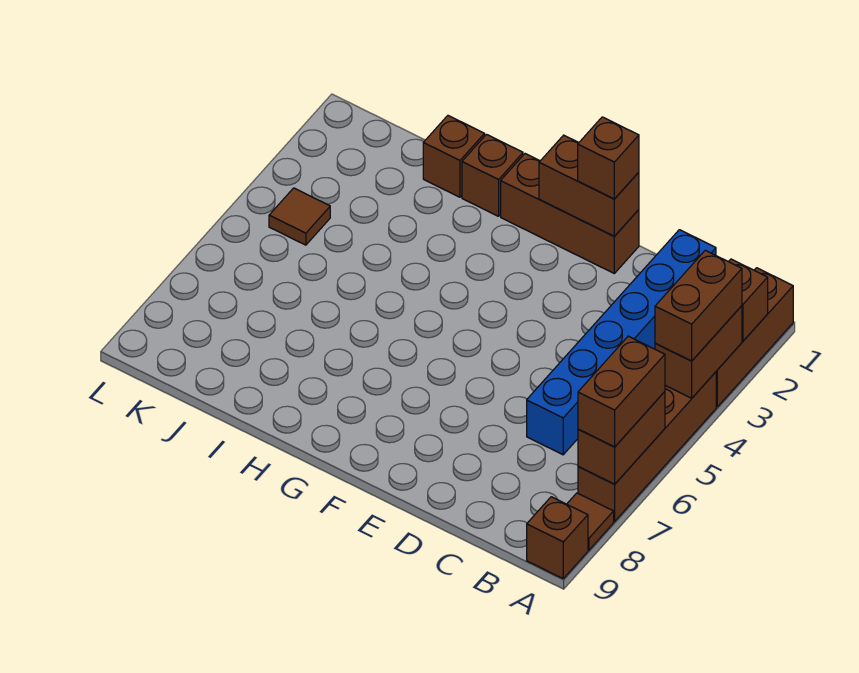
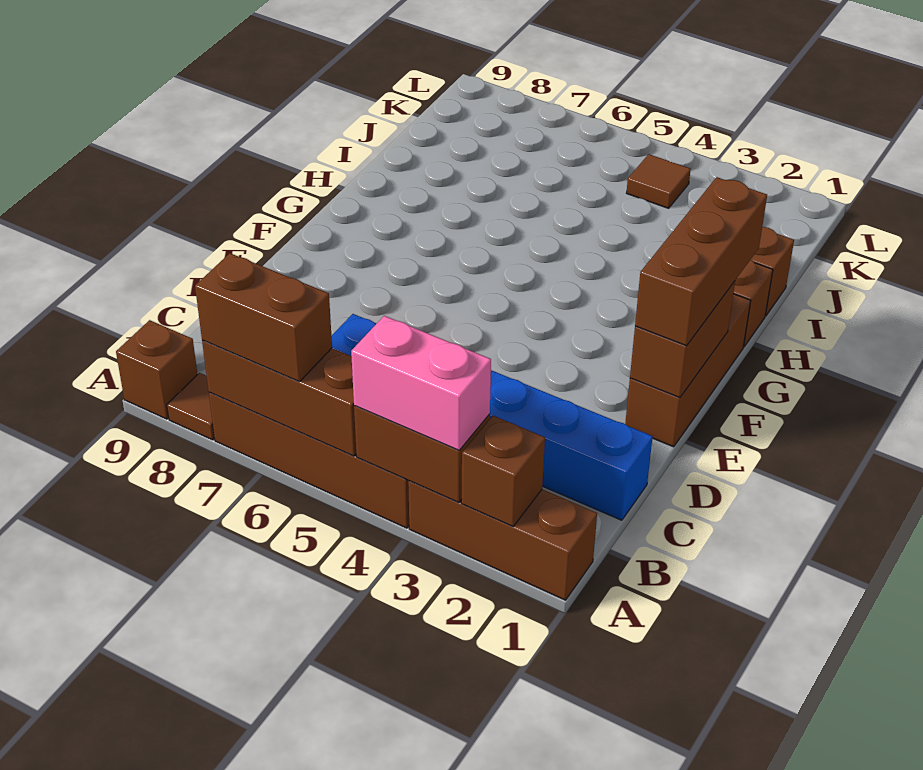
brown 1x2 brick [655,250,742,361] -> pink 1x2 brick [351,316,491,450]
brown 1x2 brick [578,392,665,484] -> brown 1x3 brick [202,340,356,456]
brown 1x1 brick [578,117,639,199] -> brown 1x3 brick [635,177,767,346]

